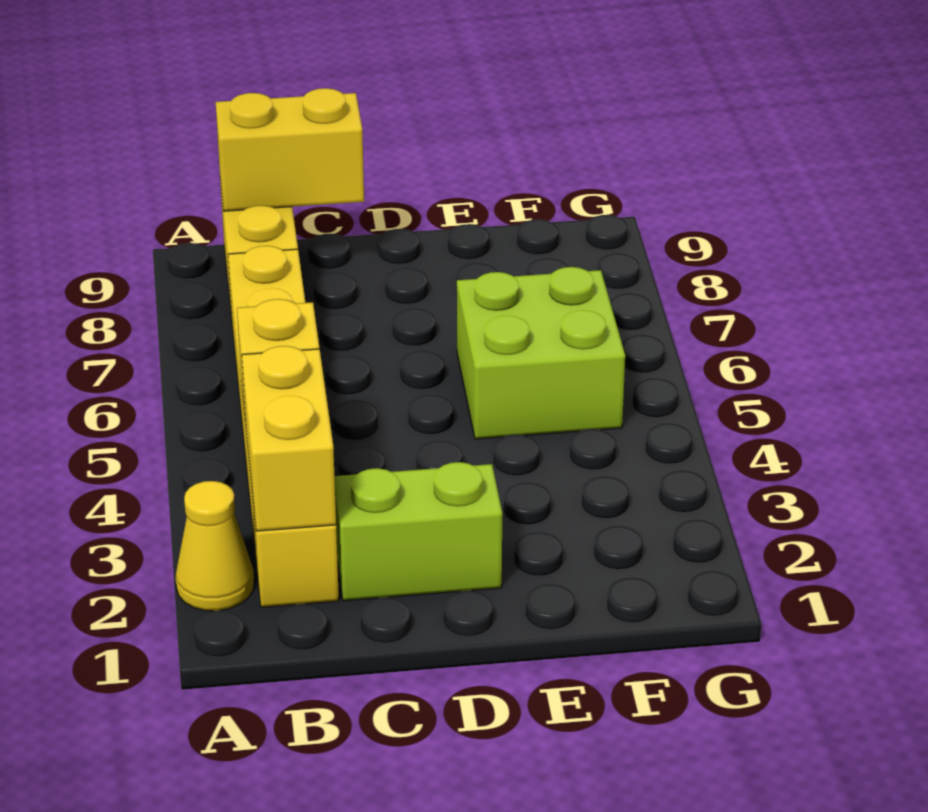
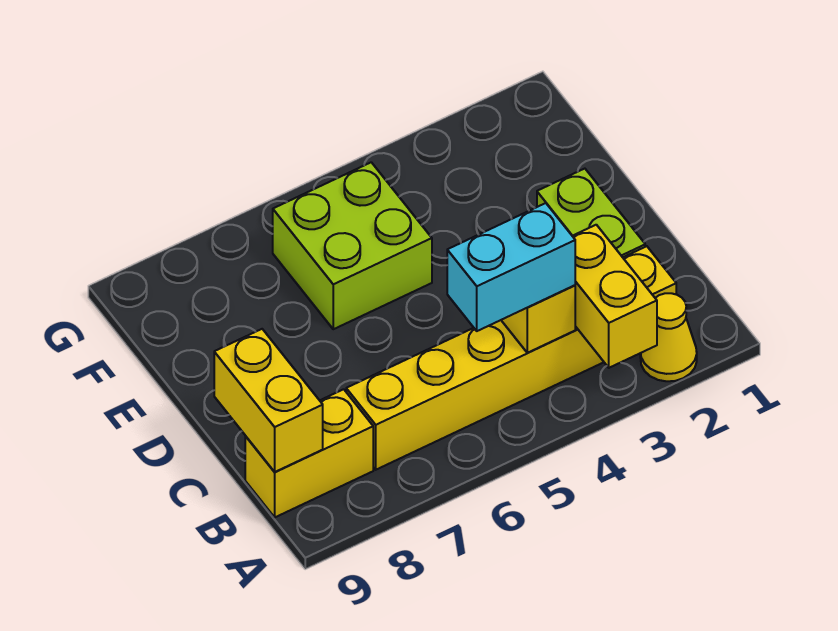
yellow 1x2 brick [242,346,336,531] -> yellow 1x2 brick turned to [573,225,657,368]
none -> cyan 1x2 brick [447,203,575,331]

